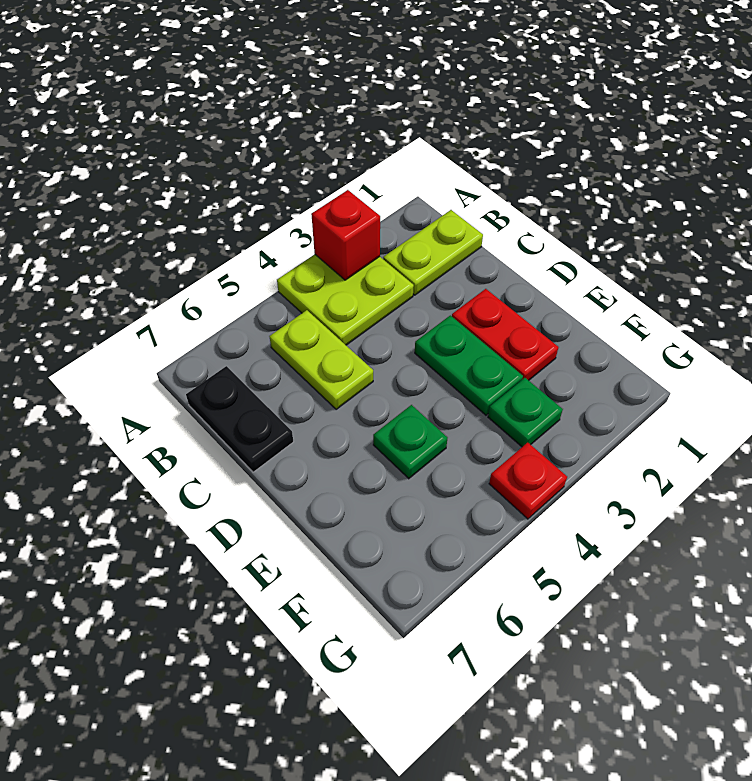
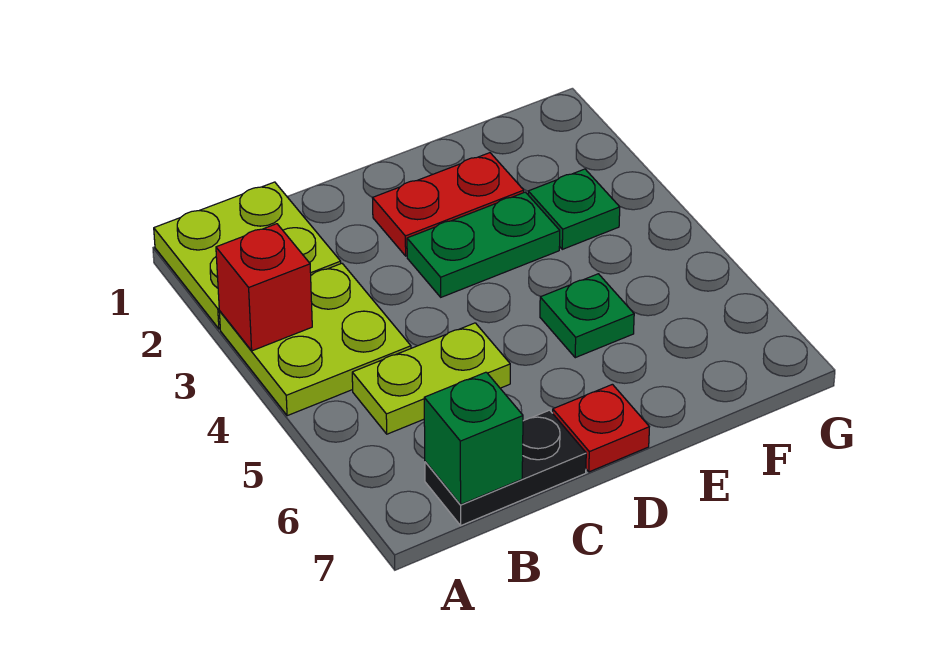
lime 1x2 plate [383,210,483,295] -> lime 2x2 plate [154,182,341,329]
none -> green 1x1 brick [424,372,523,504]
red 1x1 plate [489,443,567,519] -> red 1x1 plate moved to [553,384,649,472]

